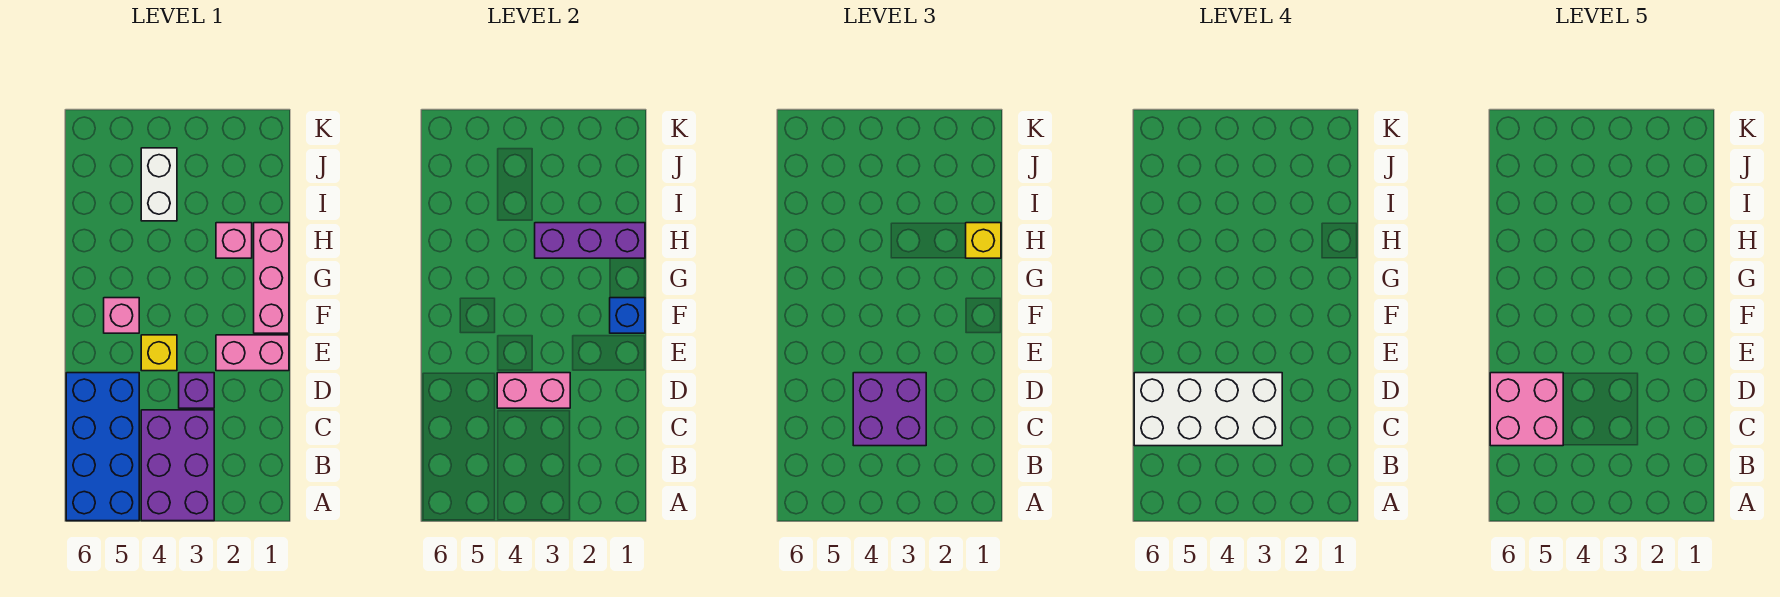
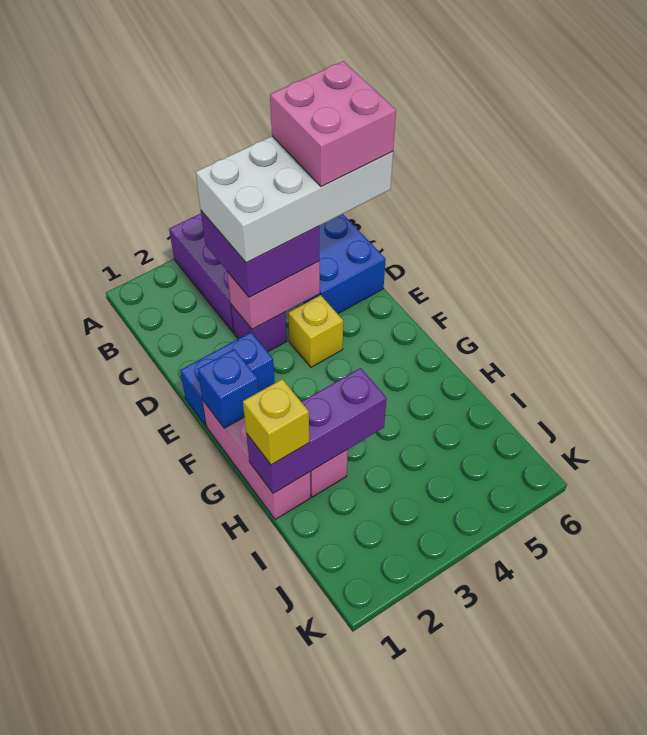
pink 1x2 brick [216,335,289,371] -> blue 1x2 brick [180,332,275,426]
pink 1x1 brick [104,298,139,333] -> none
white 1x2 brick [141,148,177,221] -> none

